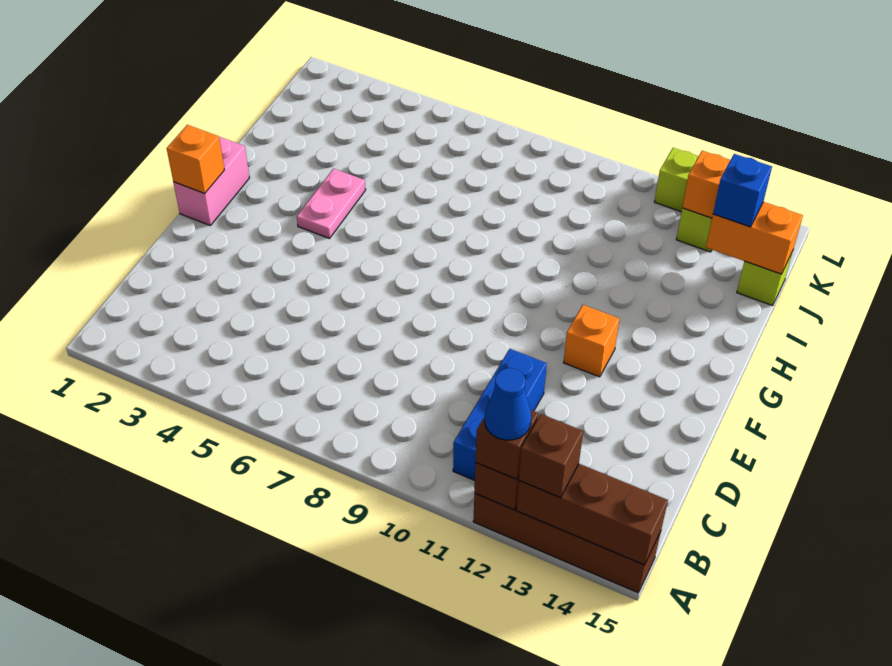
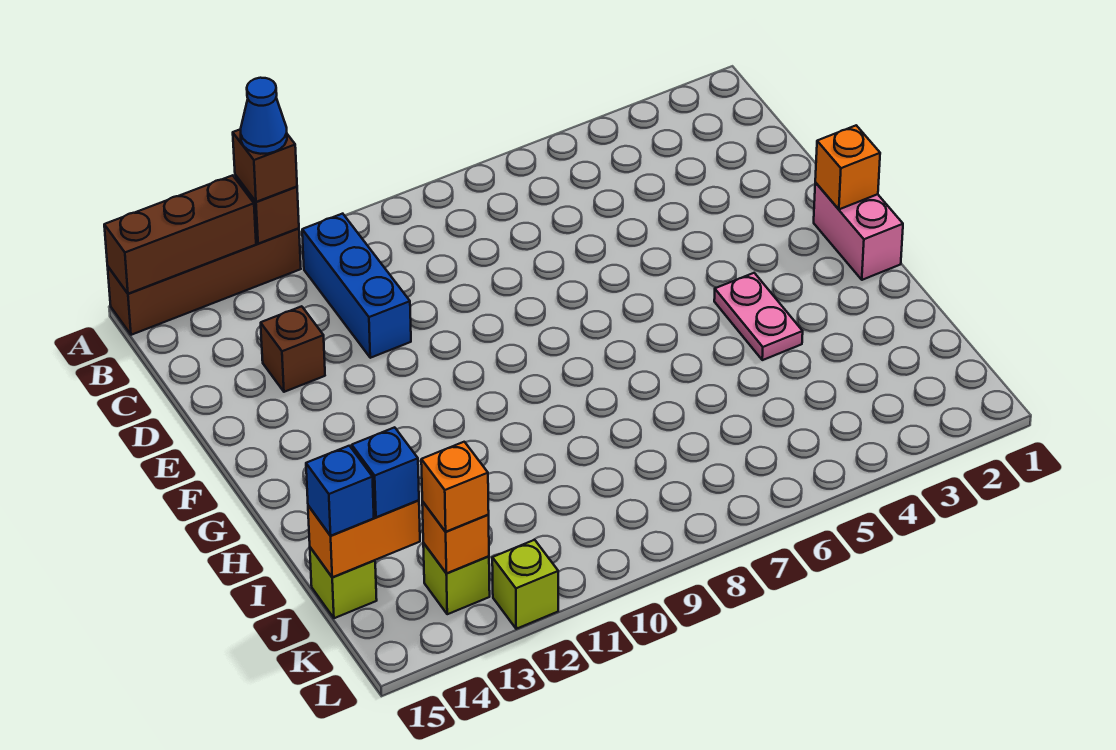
brown 1x1 brick [519,414,583,498] -> brown 1x1 brick moved to [261,306,325,392]
orange 1x1 brick [564,305,620,377] -> orange 1x1 brick moved to [421,442,489,532]
none -> blue 1x1 brick [306,446,374,536]

